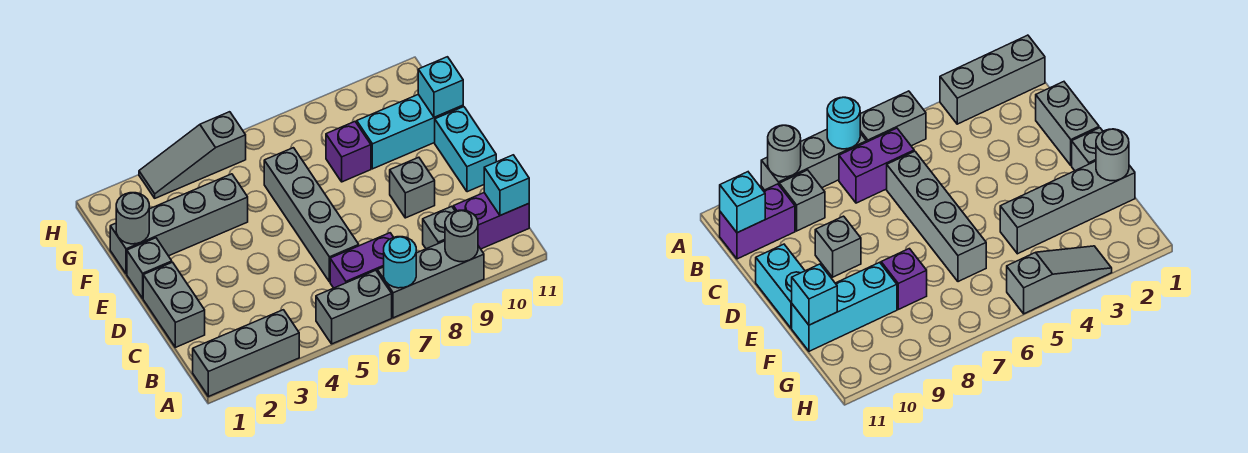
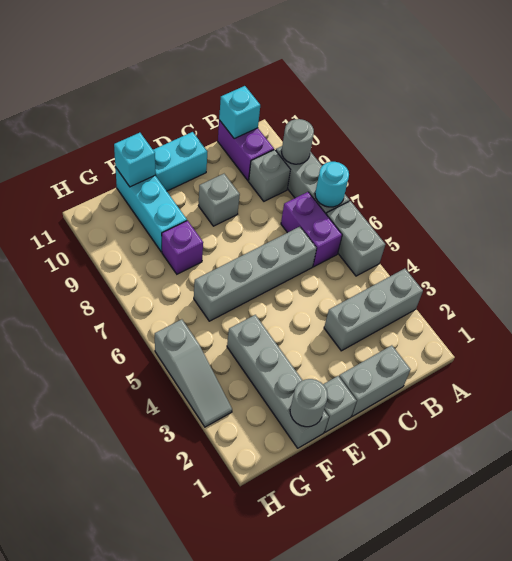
grey 1x3 brick [193,310,299,397] -> grey 1x3 brick turned to [324,269,423,351]

